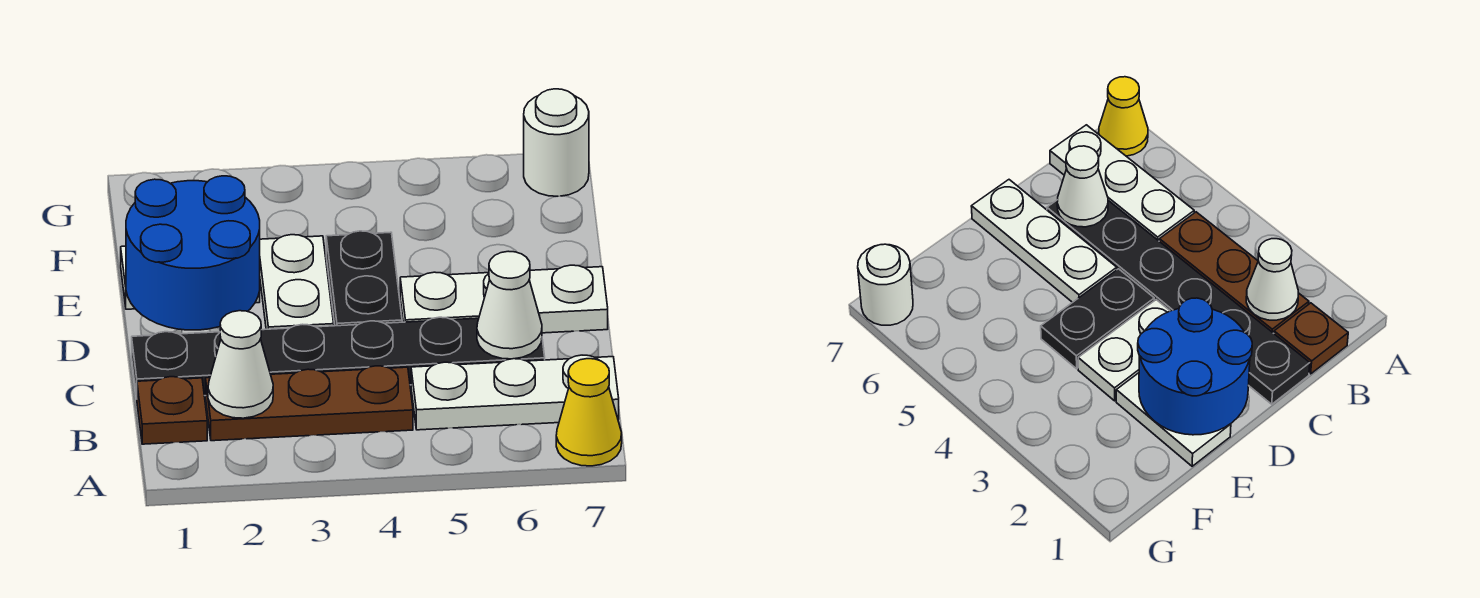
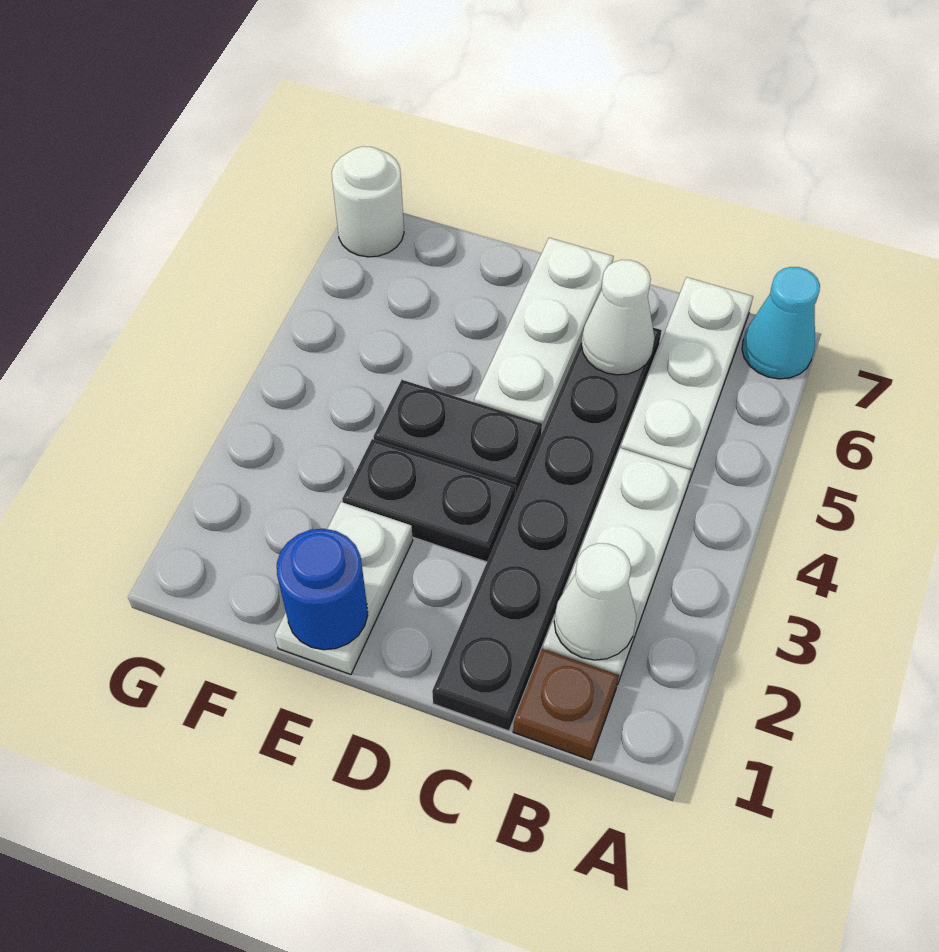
yellow 1x1 cone [556,359,622,466] -> cyan 1x1 cone [742,267,820,379]
brown 1x3 plate [206,366,413,441] -> white 1x3 plate [543,448,692,685]
blue 2x2 round brick [126,176,260,330] -> blue 1x1 round brick [277,529,368,650]
white 1x2 plate [260,235,334,329] -> black 1x2 plate [342,439,516,562]

